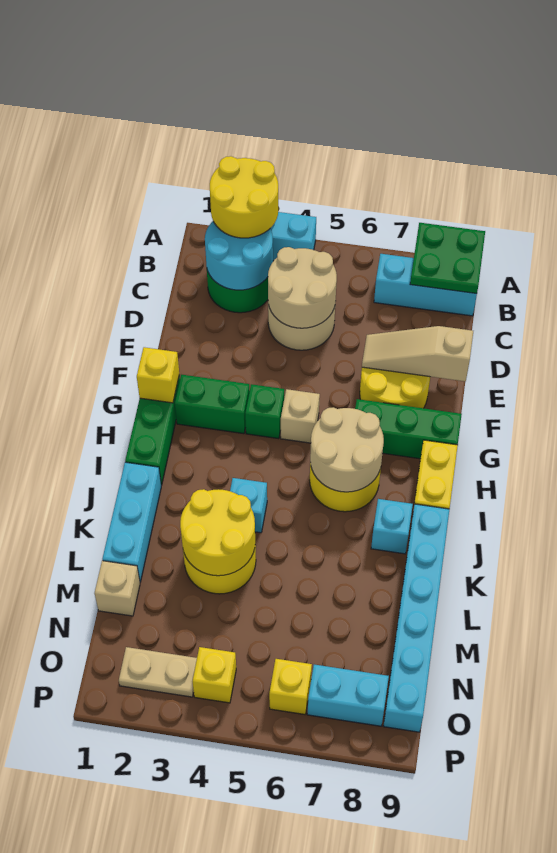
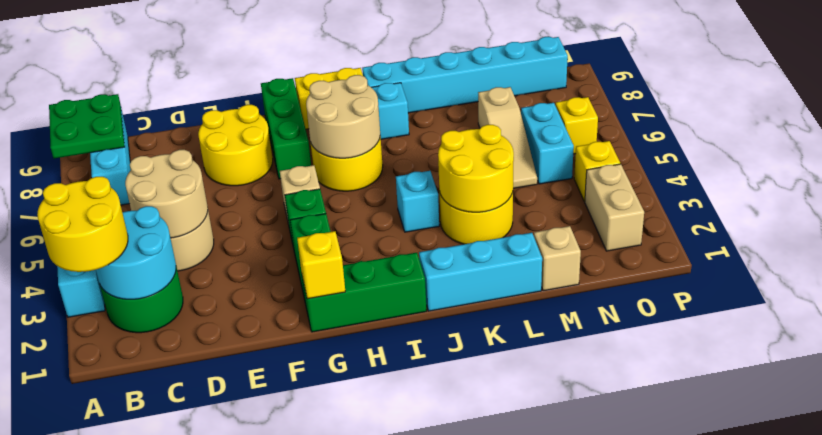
tan 1x3 slope [362,326,473,381] -> tan 1x3 slope moved to [478,87,537,188]
tan 1x2 plate [119,647,197,697] -> tan 1x2 brick [585,164,644,251]
cyan 1x2 brick [307,665,389,726] -> cyan 1x2 brick moved to [521,103,574,184]

